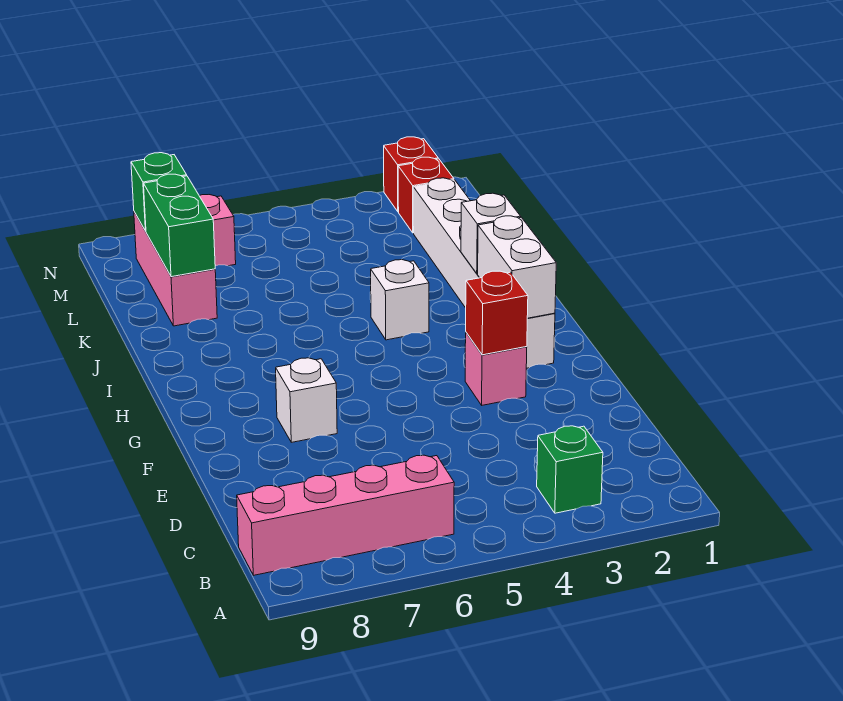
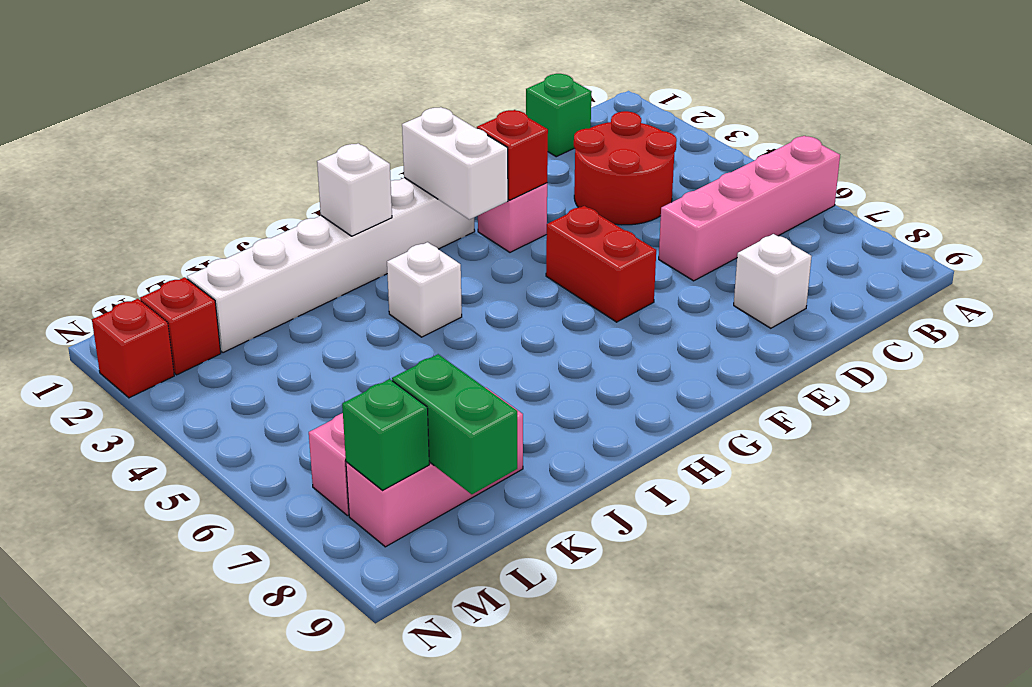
green 1x1 brick [537,426,603,513] -> green 1x1 brick moved to [526,74,592,157]
pink 1x4 brick [237,455,454,575] -> pink 1x4 brick turned to [659,136,840,281]
none -> red 2x2 round brick [574,111,677,225]
none -> red 1x2 brick [546,206,656,322]
white 1x1 brick [276,358,337,442] -> white 1x1 brick moved to [734,234,812,328]
white 1x2 brick [478,216,556,318] -> white 1x2 brick turned to [402,107,508,219]
green 1x2 brick [144,174,215,277] -> green 1x2 brick turned to [392,354,517,494]

